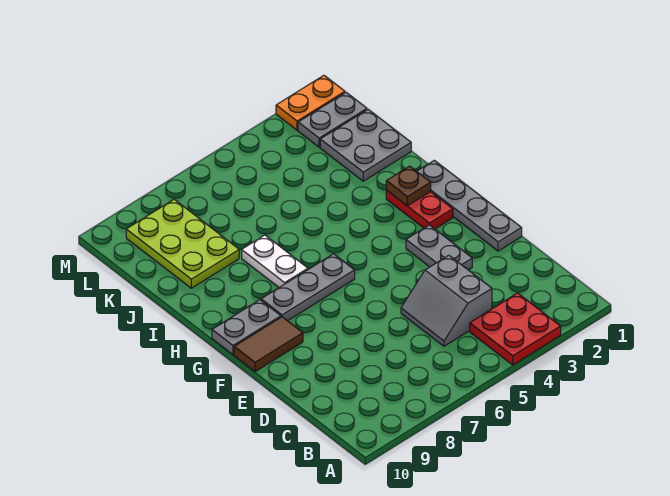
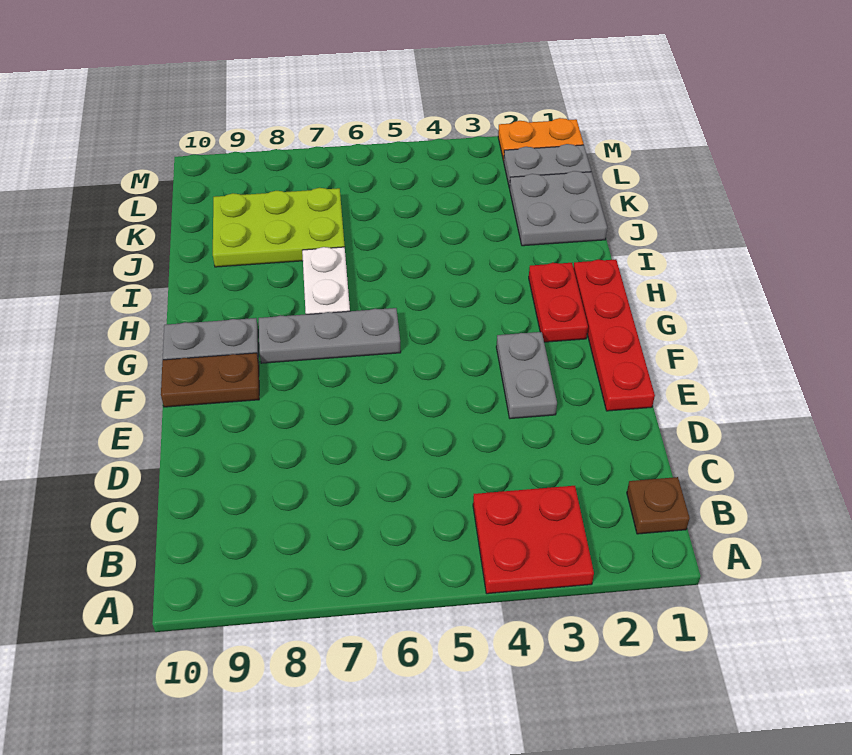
grey 2x2 slope [401,255,492,346] -> none
grey 1x4 plate [417,160,522,251] -> red 1x4 plate [574,259,655,411]
brown 1x2 tile [234,317,303,372] -> brown 1x2 plate [161,353,259,407]
brown 1x1 plate [386,166,431,206] -> brown 1x1 plate moved to [627,477,690,534]
lime 2x3 plate [126,199,239,288] -> lime 2x3 plate turned to [213,188,345,267]

